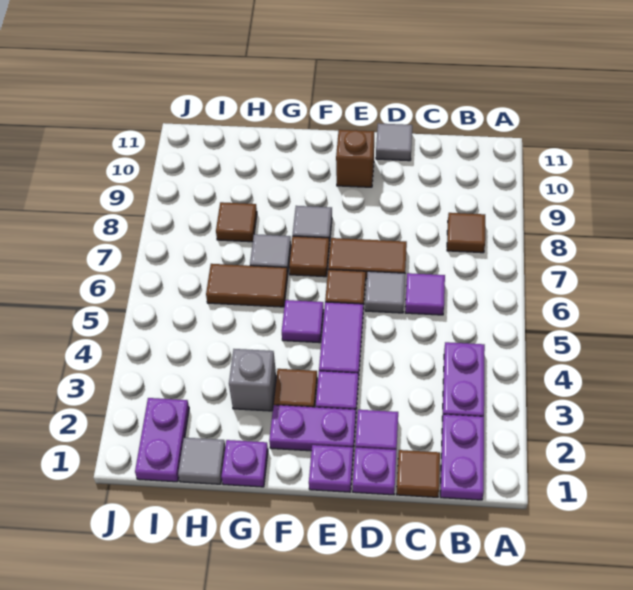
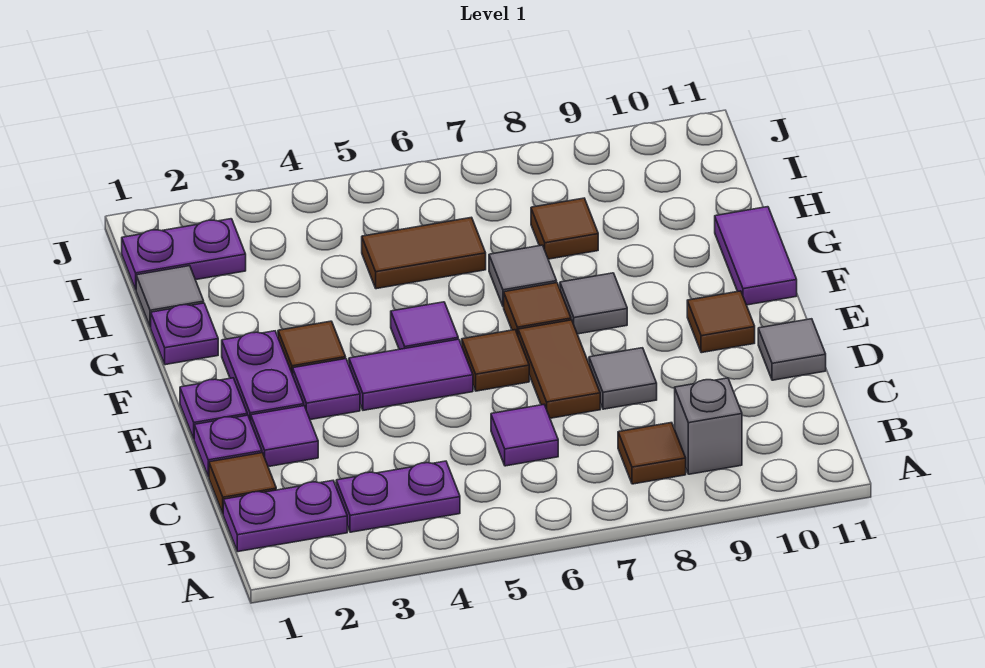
grey 1x1 tile [365,271,405,313] -> grey 1x1 tile moved to [589,348,657,409]
brown 1x1 brick [336,130,374,187] -> brown 1x1 tile [687,291,755,353]
none -> purple 1x2 tile [715,207,797,305]
grey 1x1 brick [229,349,276,411] -> grey 1x1 brick moved to [675,378,742,474]
brown 1x2 tile [206,264,288,307] -> brown 1x2 tile turned to [362,217,486,289]

